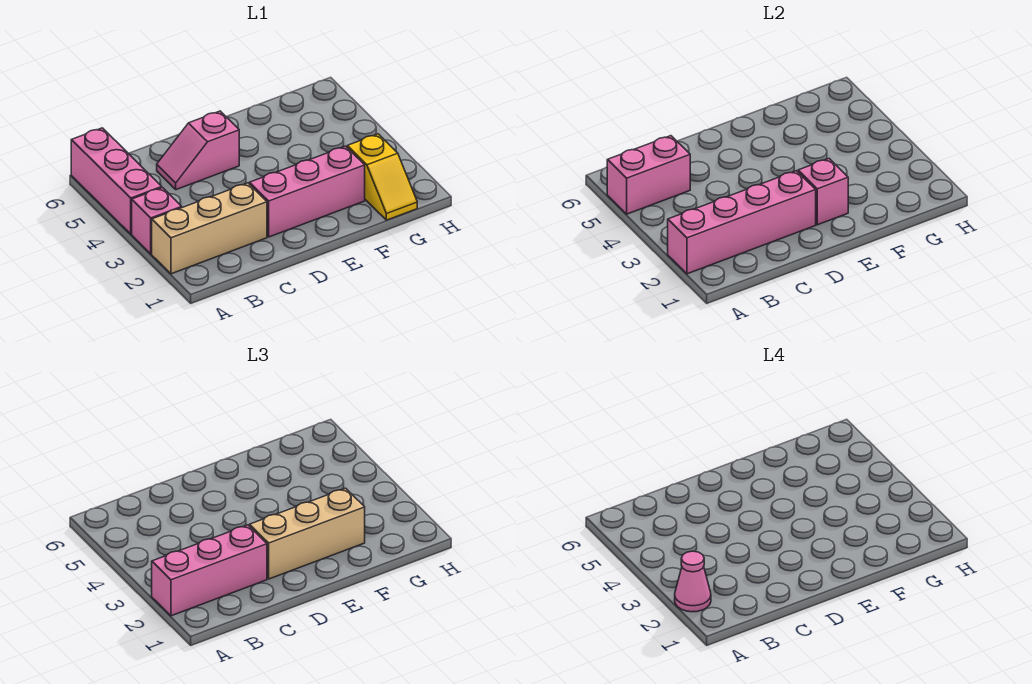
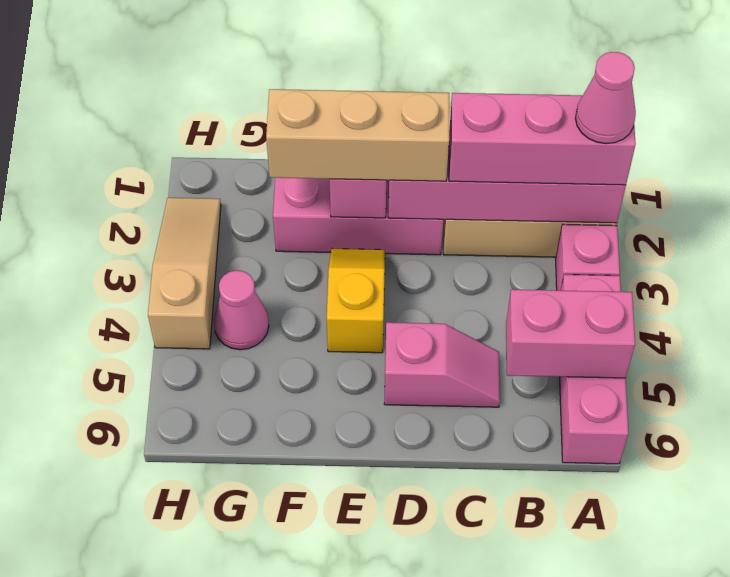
yellow 1x2 slope [347,134,417,220] -> yellow 1x2 slope moved to [327,249,385,353]
none -> pink 1x1 cone [214,270,269,350]
none -> tan 1x3 slope [148,198,221,349]

